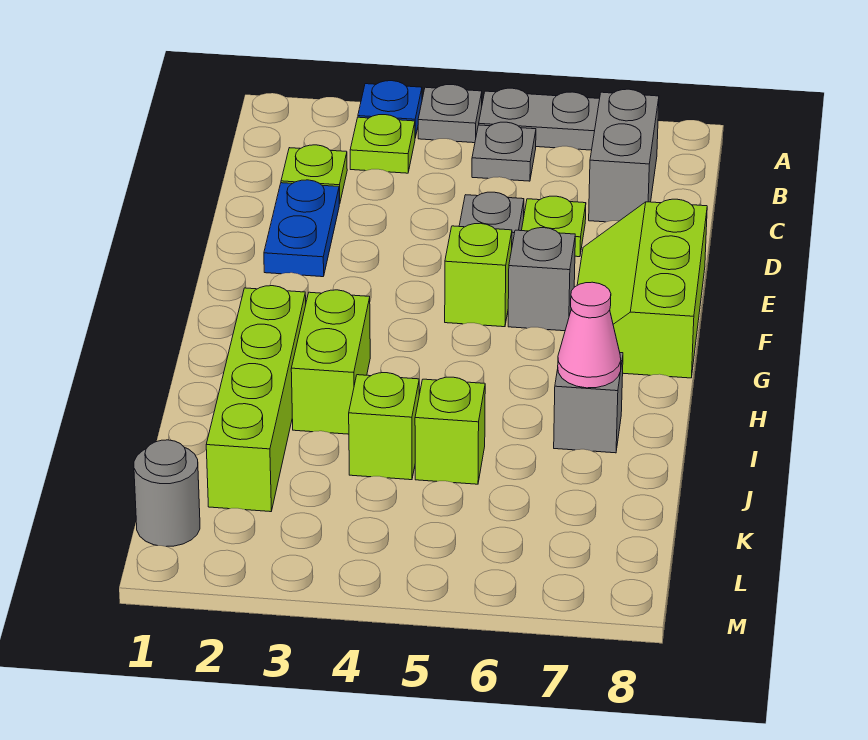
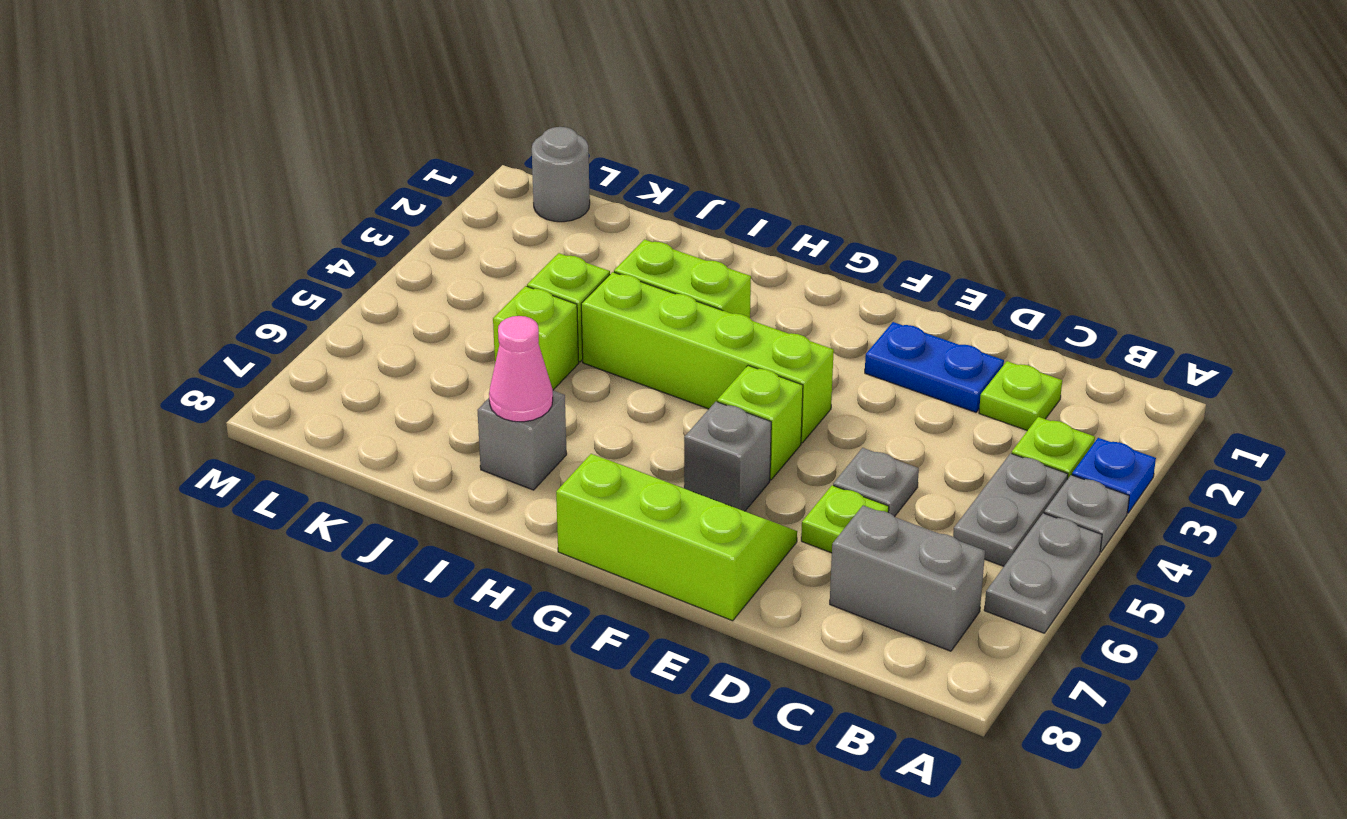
grey 1x1 plate [472,122,536,181] -> grey 1x2 plate [953,453,1068,566]
lime 1x4 brick [206,285,306,512] -> lime 1x4 brick moved to [581,272,834,443]

